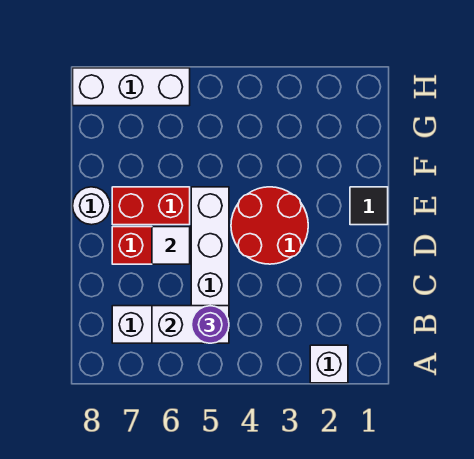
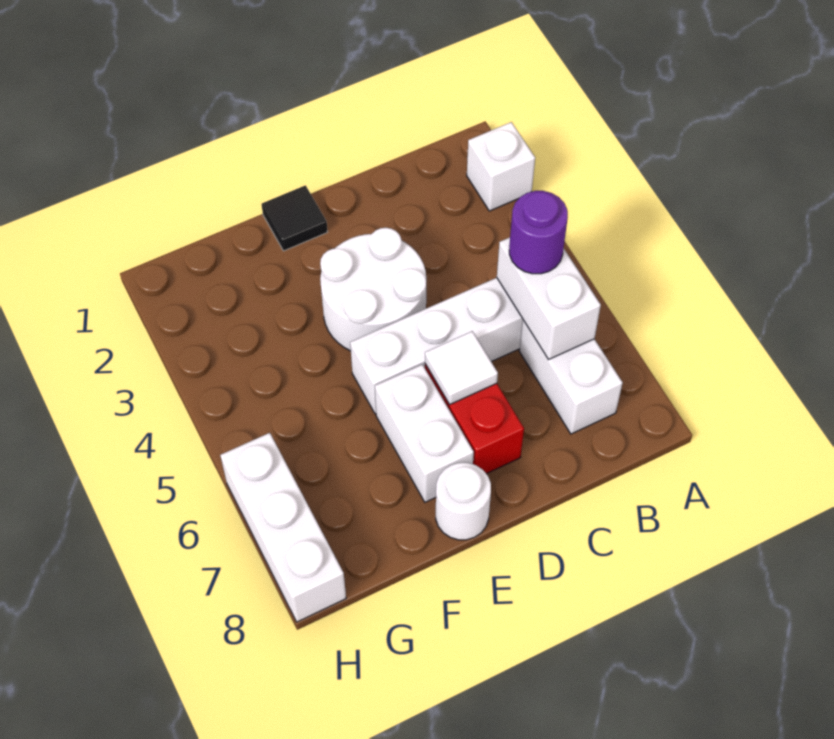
red 2x2 round brick [231,187,308,264] -> white 2x2 round brick [320,228,426,351]
red 1x2 brick [112,187,190,225] -> white 1x2 brick [375,364,474,502]

